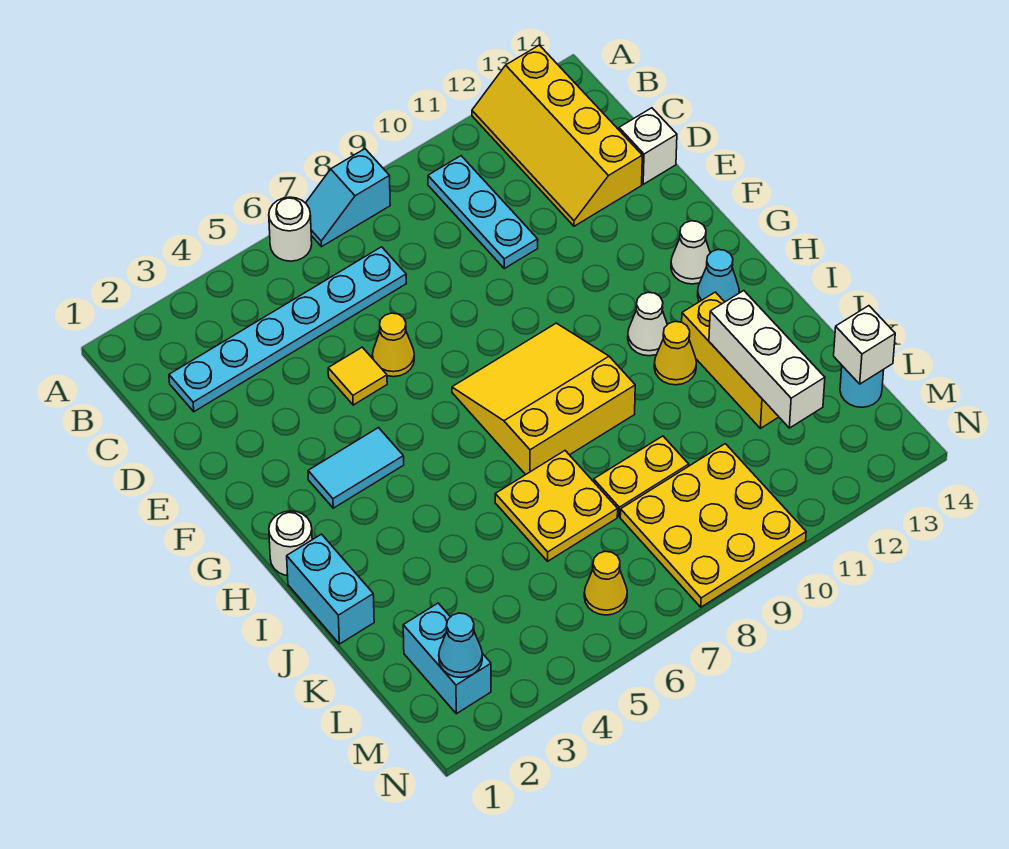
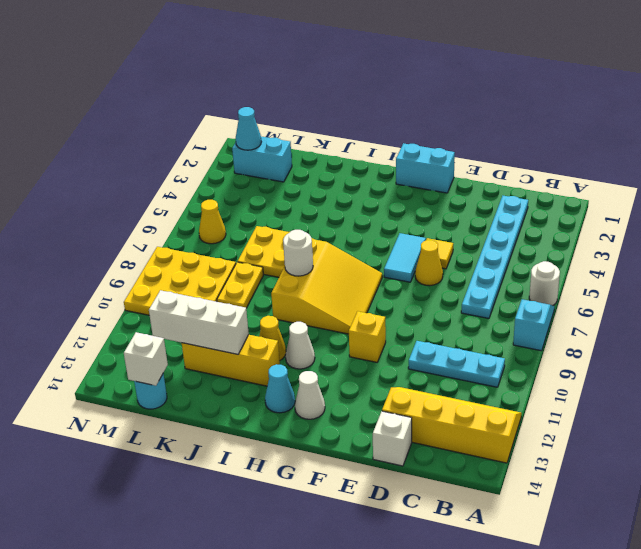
none -> yellow 1x1 brick [349,311,386,362]
cyan 1x2 tile [308,428,404,508] -> cyan 1x2 tile moved to [384,233,426,282]
white 1x1 round brick [269,511,312,576] -> white 1x1 round brick moved to [283,230,313,276]
cyan 1x2 brick [287,534,374,644] -> cyan 1x2 brick moved to [396,143,455,193]

